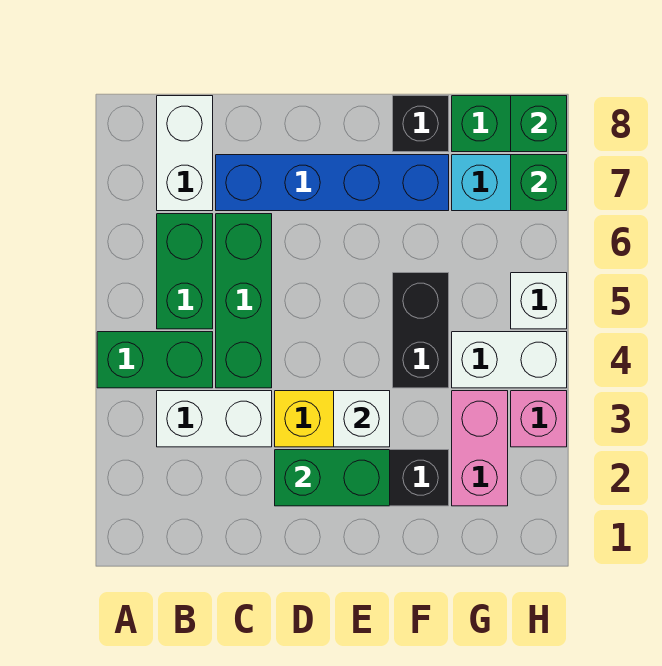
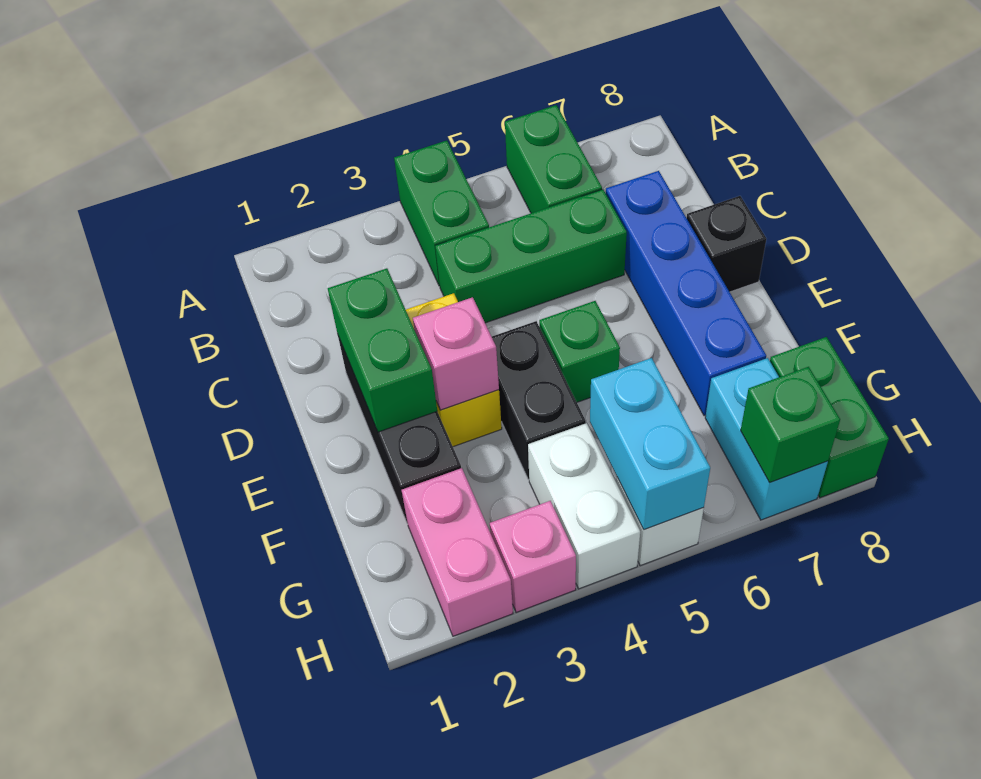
white 1x2 brick [157,391,272,447] -> none
green 1x2 brick [157,214,213,329] -> green 1x2 brick turned to [505,105,602,213]
white 1x2 brick [157,96,213,211] -> none
white 1x1 brick [334,391,390,447] -> pink 1x1 brick [413,297,499,410]
black 1x2 brick [393,273,449,388] -> black 1x2 brick turned to [492,321,586,479]
black 1x1 brick [393,96,449,152] -> black 1x1 brick moved to [687,196,766,292]
pink 1x2 brick [452,391,508,506] -> pink 1x2 brick turned to [402,468,513,636]
none -> cyan 1x2 brick [590,358,710,530]
green 1x1 brick [511,96,567,152] -> green 1x1 brick moved to [539,301,620,402]

